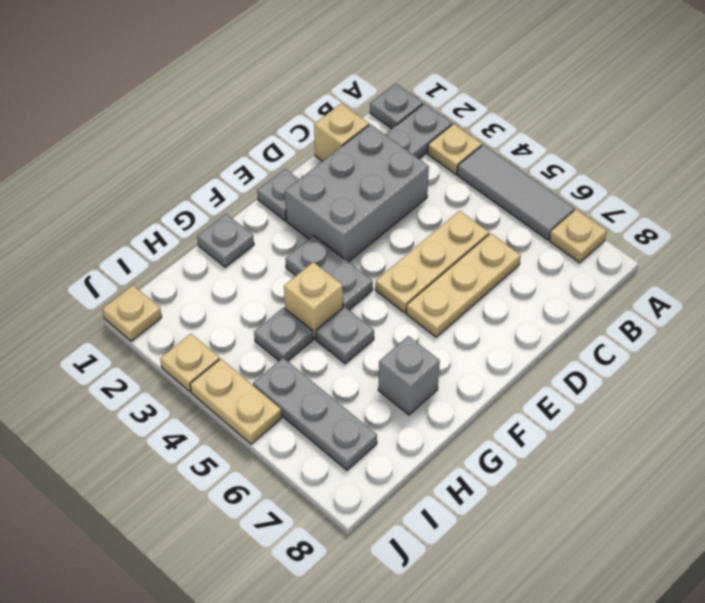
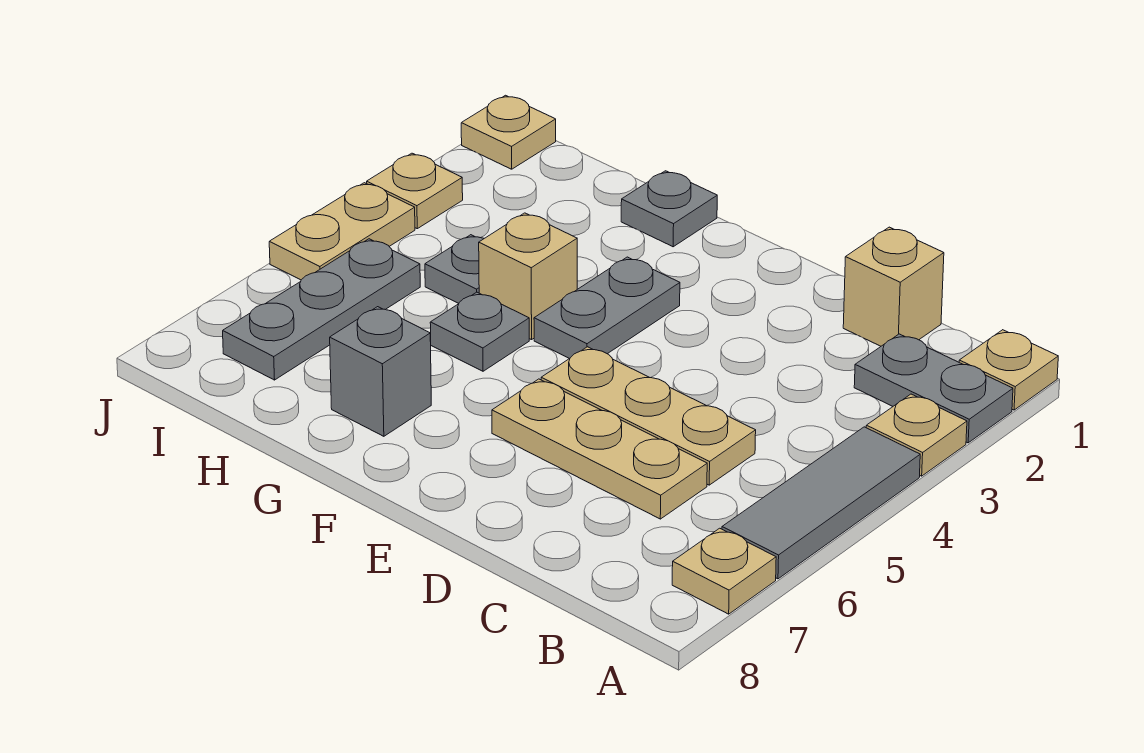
grey 1x1 plate [370,84,423,129] -> tan 1x1 plate [959,330,1058,410]
grey 2x3 brick [285,124,429,262] -> none
grey 1x1 plate [257,169,299,220] -> none

